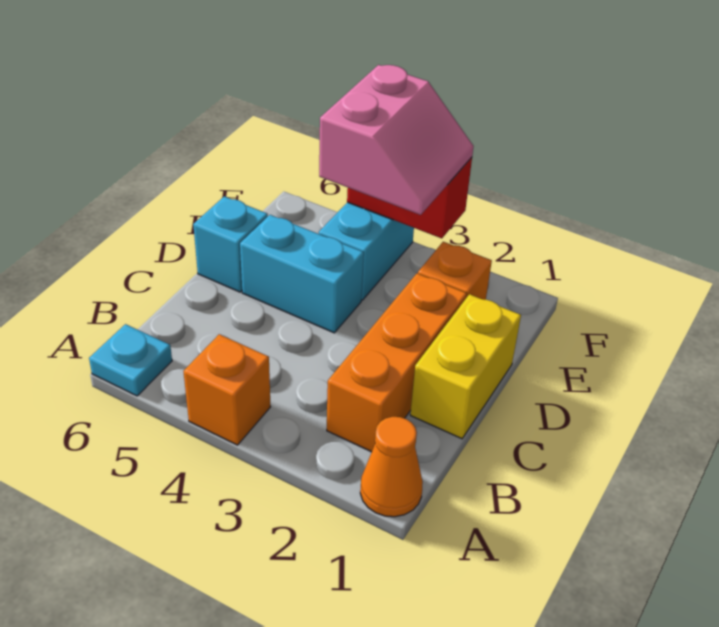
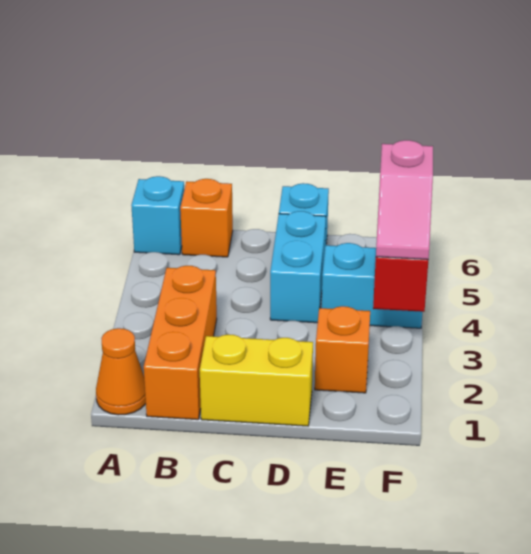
orange 1x1 brick [183,334,271,445] -> orange 1x1 brick moved to [180,179,233,257]
cyan 1x1 plate [89,324,172,396] -> cyan 1x1 brick [131,176,184,255]
orange 1x3 brick [327,273,467,452] -> orange 1x3 brick turned to [144,266,217,420]
pink 2x2 slope [319,65,474,215] -> pink 1x2 slope [376,140,433,260]

